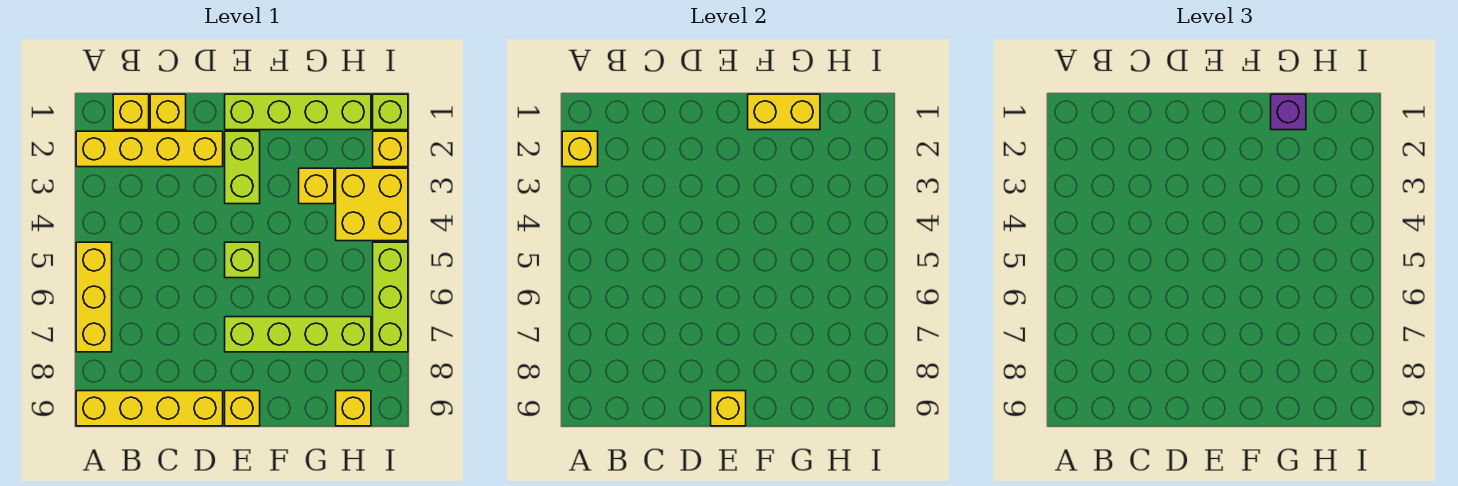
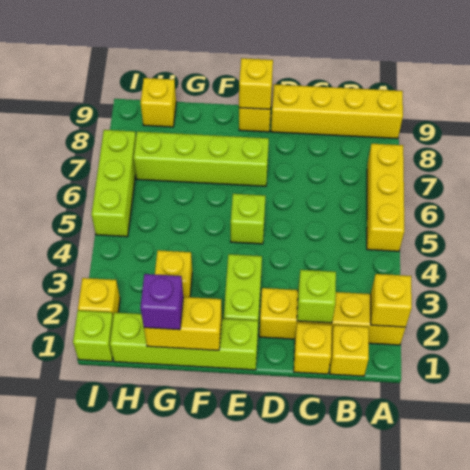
none -> lime 1x1 brick [297,270,336,323]
yellow 2x2 brick [336,168,408,241] -> none

